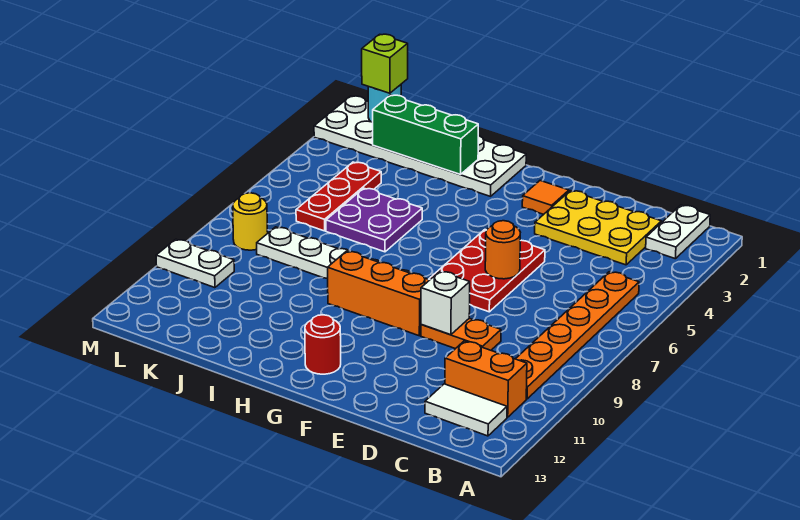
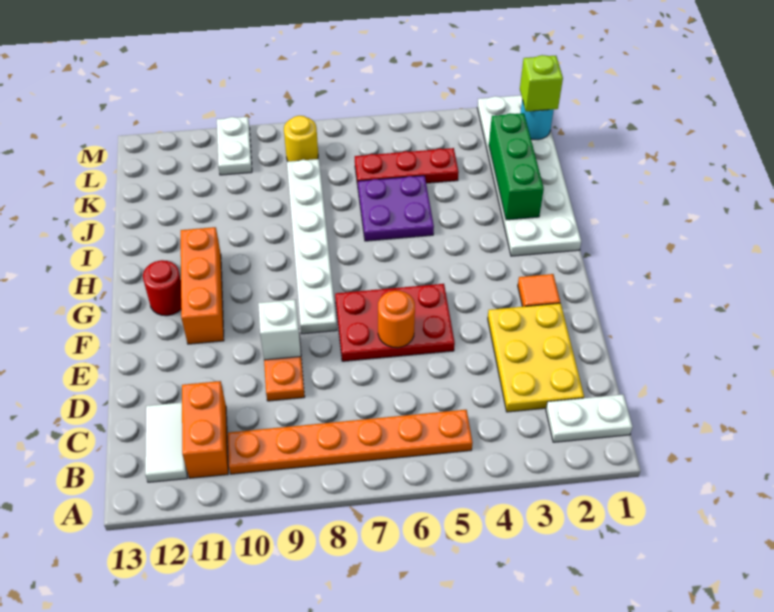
orange 1x3 brick [328,251,429,336] -> orange 1x3 brick moved to [181,227,224,344]

